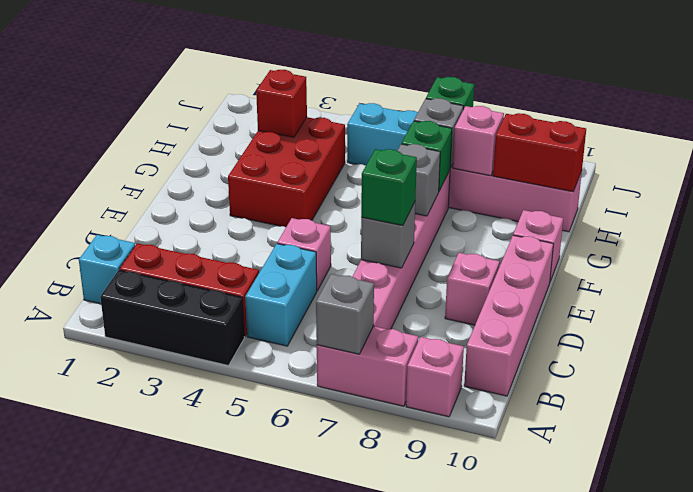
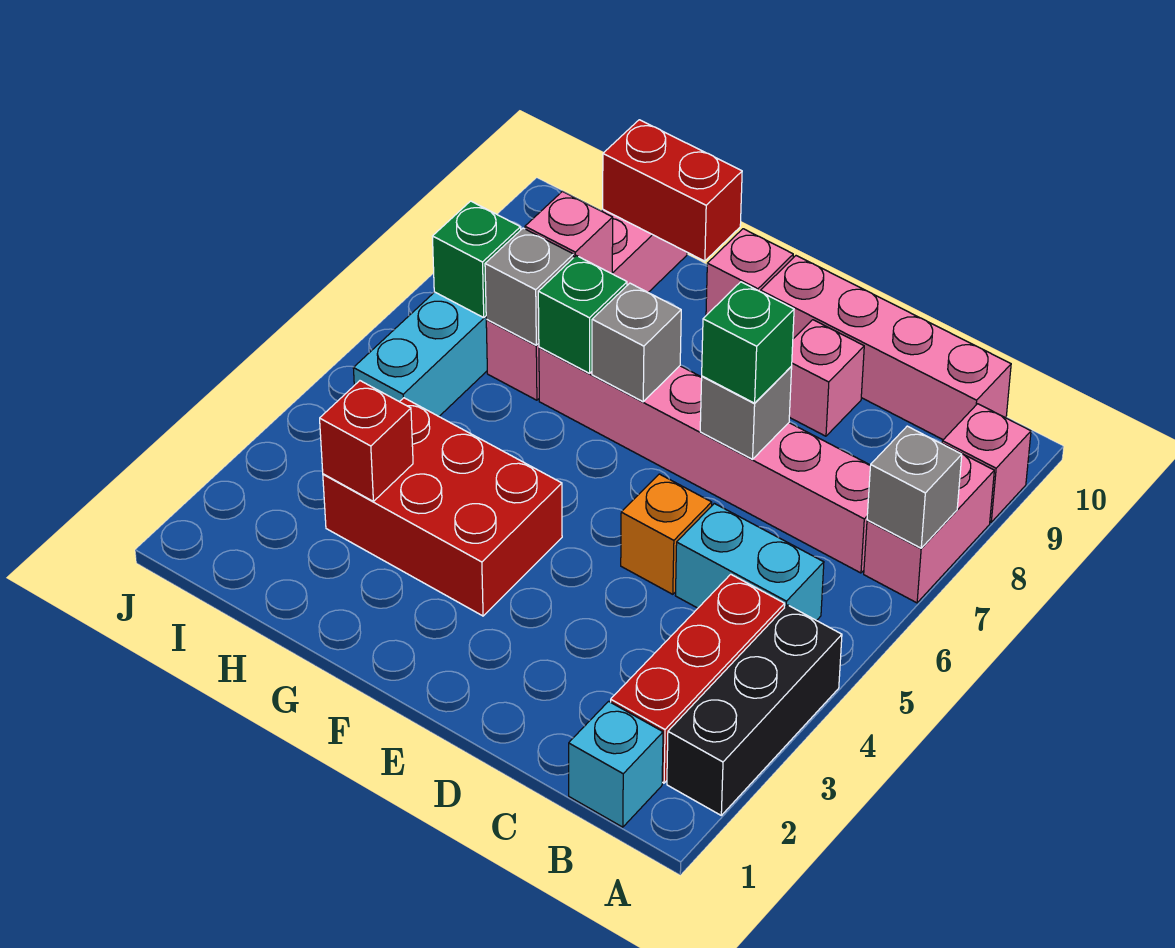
pink 1x1 brick [277,218,331,291] -> orange 1x1 brick [621,474,712,594]
red 1x2 brick [493,113,586,192] -> red 1x2 brick turned to [603,120,742,261]

